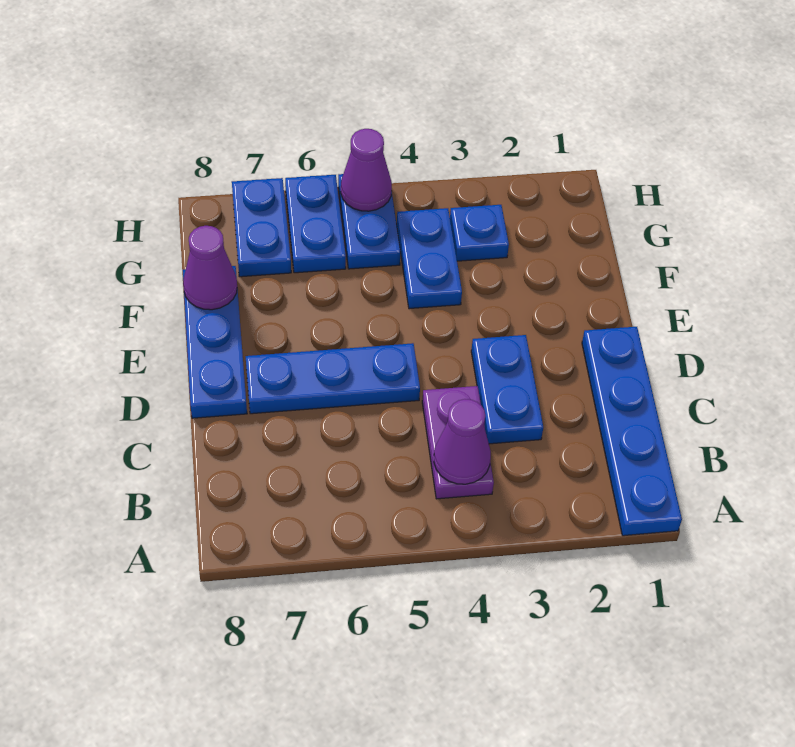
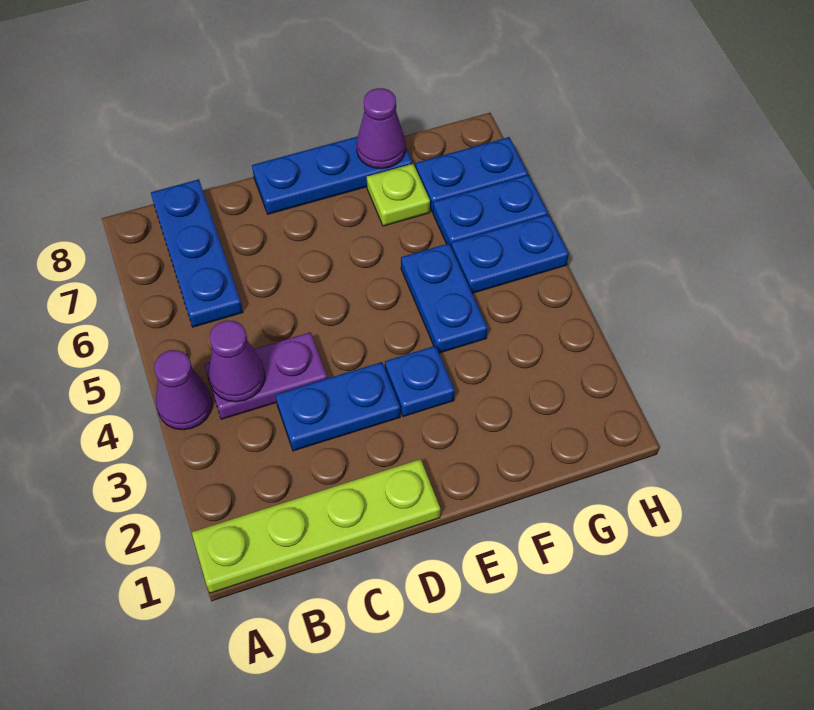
blue 1x4 plate [582,327,682,536] -> lime 1x4 plate [192,459,440,593]
blue 1x3 plate [246,343,420,414] -> blue 1x3 plate moved to [151,179,243,327]
blue 1x2 plate [397,208,462,309] -> blue 1x2 plate turned to [401,243,488,353]
none -> lime 1x1 plate [367,164,430,226]
blue 1x1 plate [450,205,509,261] -> blue 1x1 plate moved to [385,346,455,417]
purple 1x1 cone [341,129,392,211] -> purple 1x1 cone moved to [154,350,212,430]

